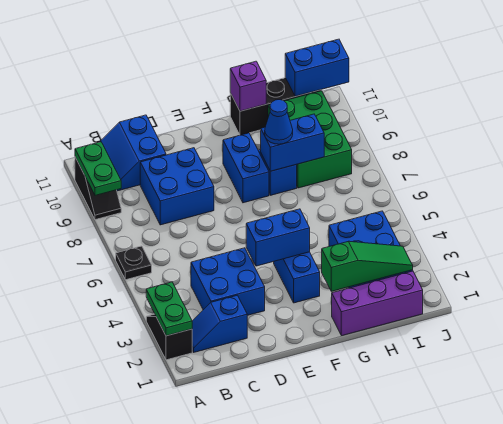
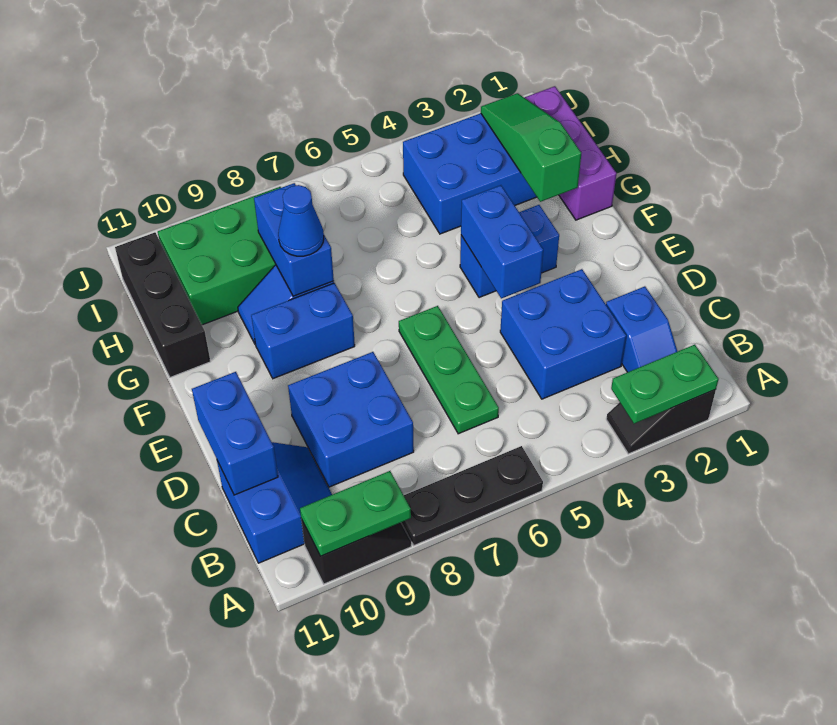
black 1x1 plate [116,246,152,280] -> black 1x3 plate [401,446,543,545]
blue 2x2 slope [100,115,166,191] -> blue 2x2 slope turned to [217,442,332,563]
none -> green 1x3 plate [399,306,499,434]
purple 1x1 brick [230,61,266,111] -> none
blue 1x2 brick [285,39,349,96] -> blue 1x2 brick moved to [192,372,278,495]

